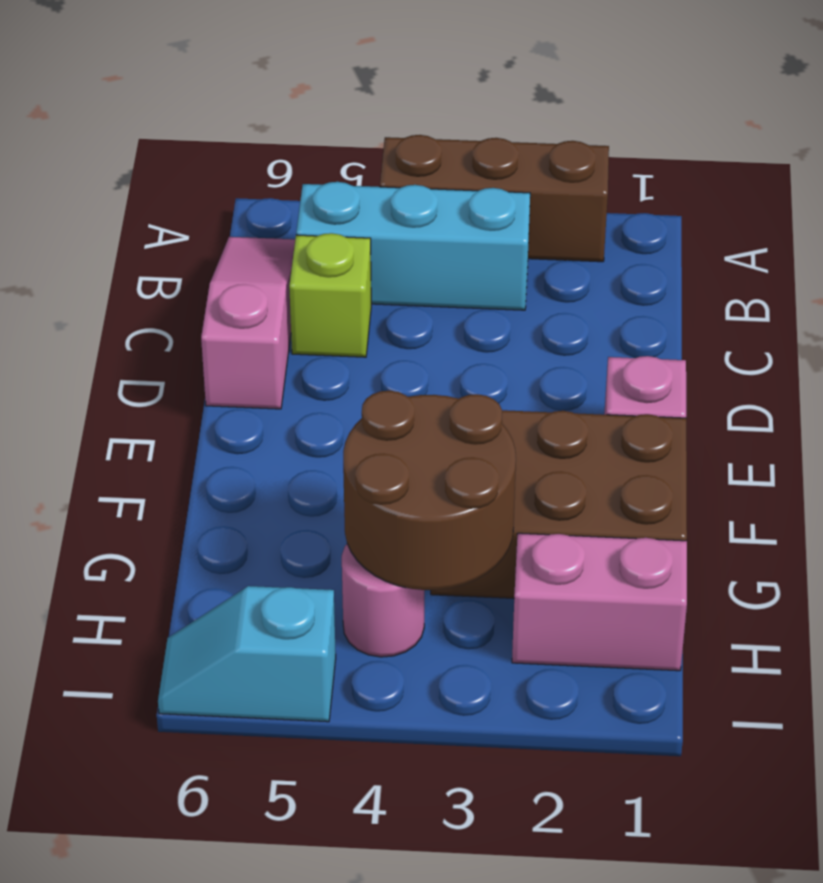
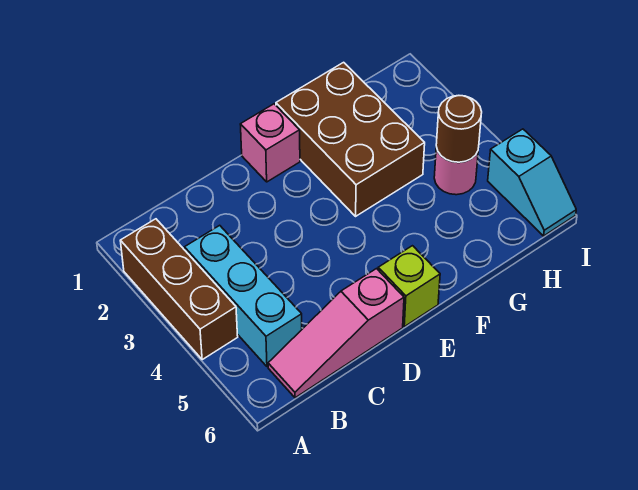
lime 1x1 brick [289,233,371,357] -> lime 1x1 brick moved to [378,246,440,327]
brown 2x2 round brick [343,391,516,590] -> brown 1x1 round brick [436,96,482,162]
pink 1x2 brick [512,533,687,671] -> none

